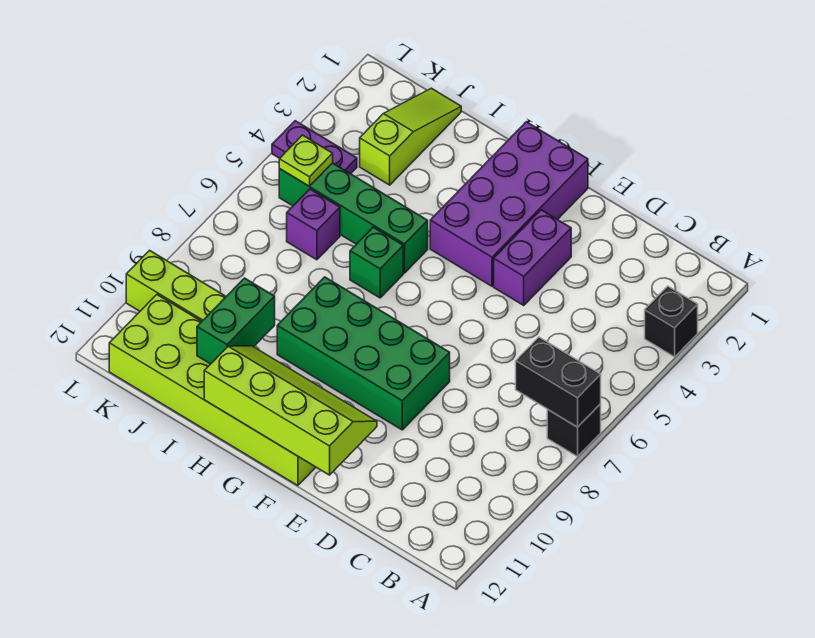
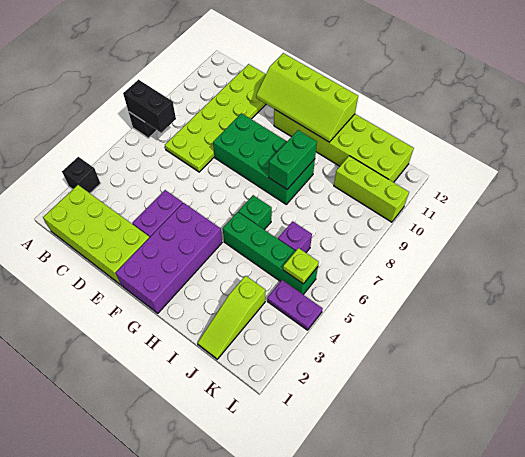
none -> lime 2x4 brick [43,185,149,285]
none -> lime 2x6 plate [165,64,266,172]
green 1x2 brick [197,278,275,364] -> green 1x2 brick moved to [269,130,317,189]

